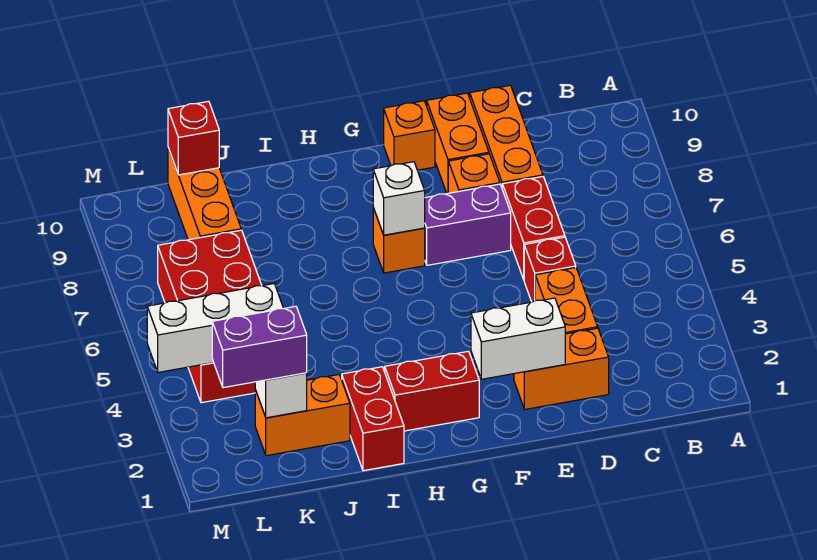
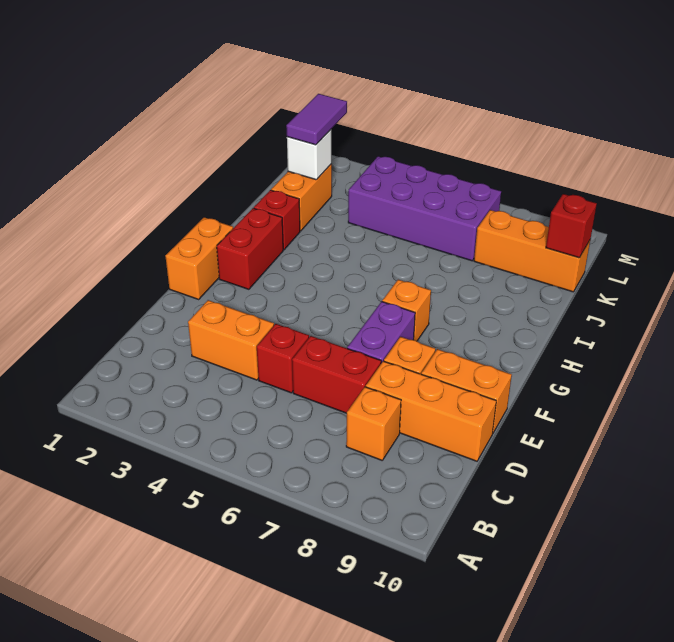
orange 1x2 brick [514,328,609,409] -> orange 1x2 brick moved to [165,217,233,299]
white 1x2 brick [471,298,565,379] -> none
orange 1x1 brick [384,101,435,170] -> orange 1x1 brick moved to [346,387,401,460]
white 1x1 brick [373,162,425,235] -> none
red 1x2 brick [342,367,404,471] -> red 1x1 brick [254,190,300,250]
purple 1x2 brick [212,306,307,388] -> purple 1x2 tile [286,94,347,145]
red 2x4 brick [158,230,262,403] -> purple 2x4 brick [348,156,501,261]
white 1x3 brick [147,284,284,372] -> none

